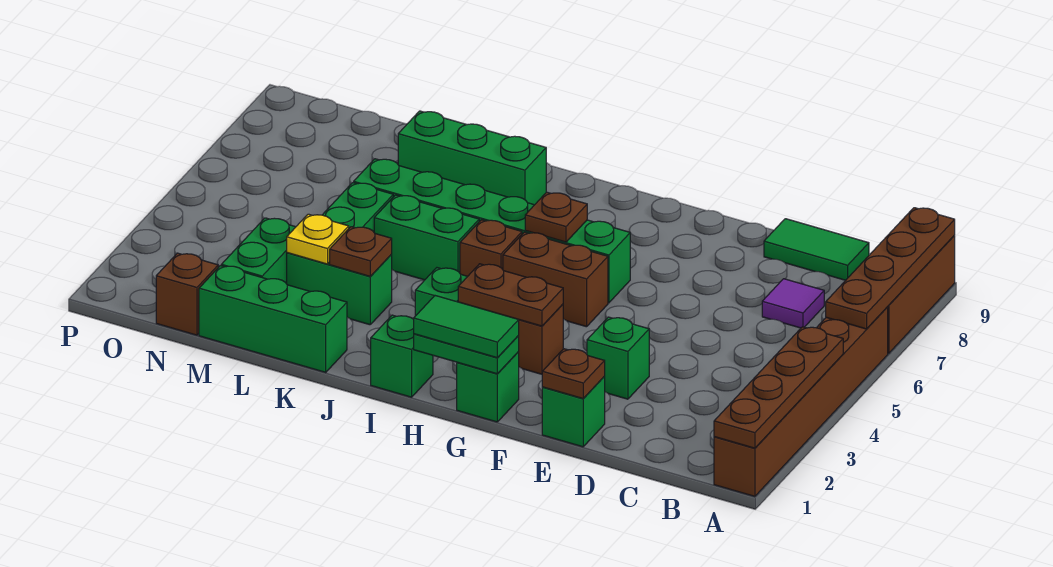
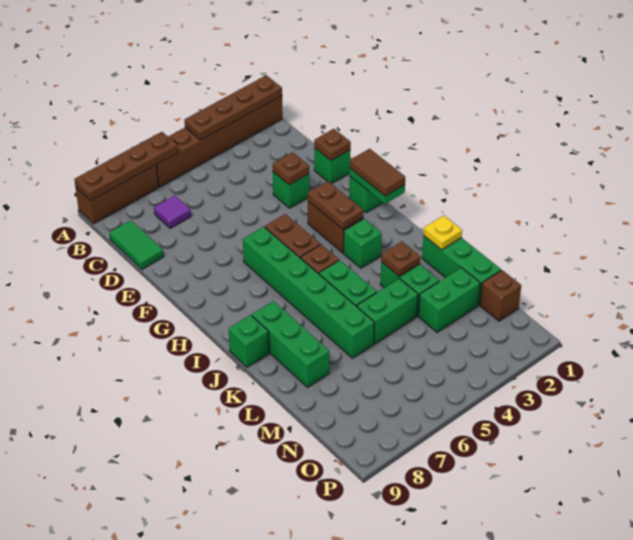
green 1x2 tile [414,296,519,358] -> brown 1x2 tile [350,149,405,196]
brown 1x1 plate [525,192,587,242] -> brown 1x1 plate moved to [273,152,309,185]
green 1x1 brick [371,315,433,397] -> green 1x1 brick moved to [229,315,269,367]
yellow 1x1 plate [287,214,349,264] -> yellow 1x1 plate moved to [424,215,462,250]

